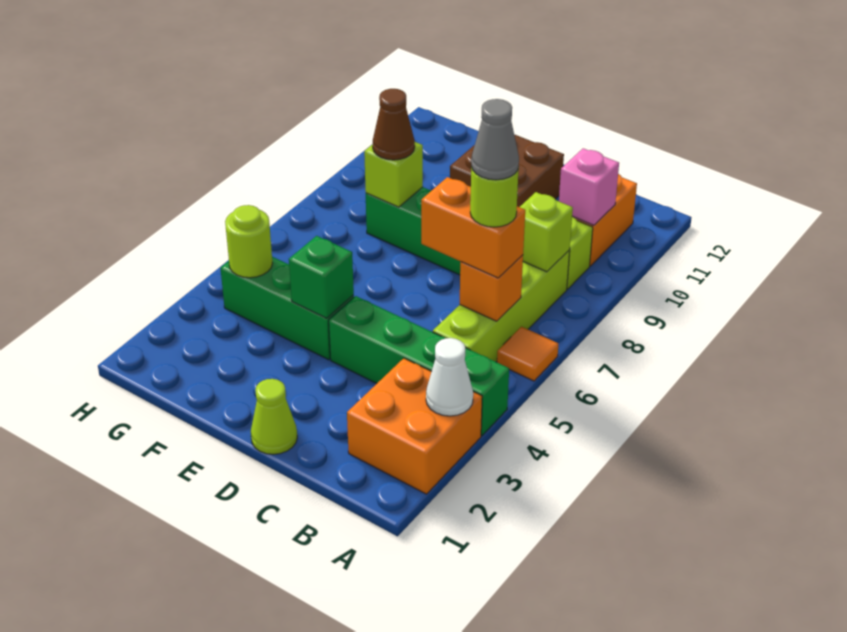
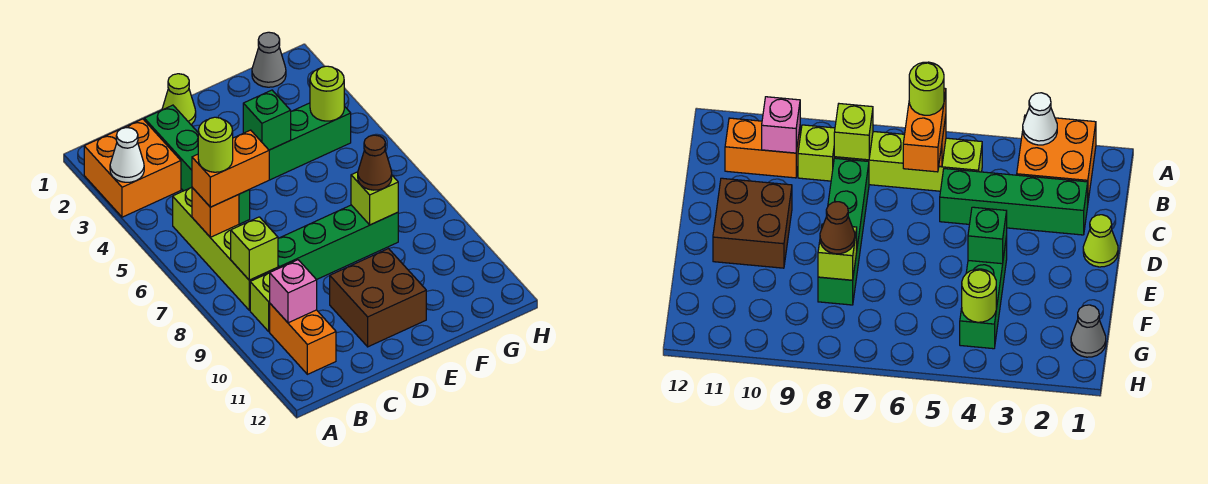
green 1x4 brick [329,296,509,435] -> green 1x4 brick turned to [144,105,250,224]
orange 1x1 tile [497,327,558,381] -> none
grey 1x1 cone [471,99,519,180] -> grey 1x1 cone moved to [252,32,286,87]

